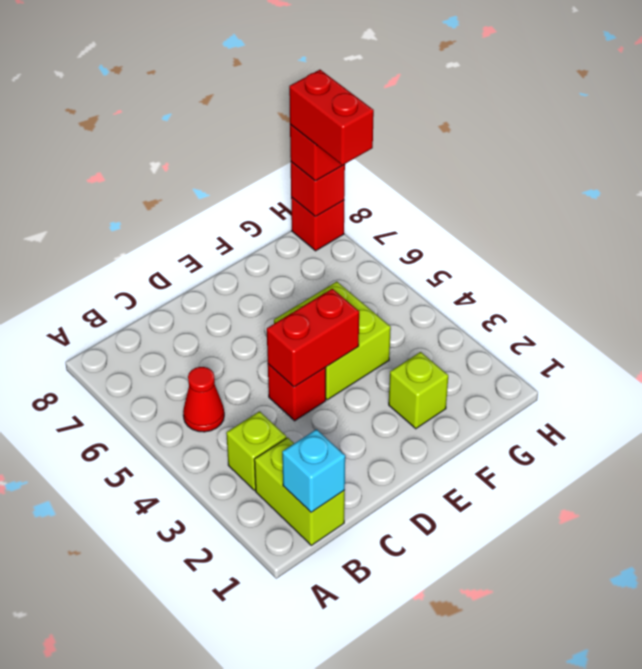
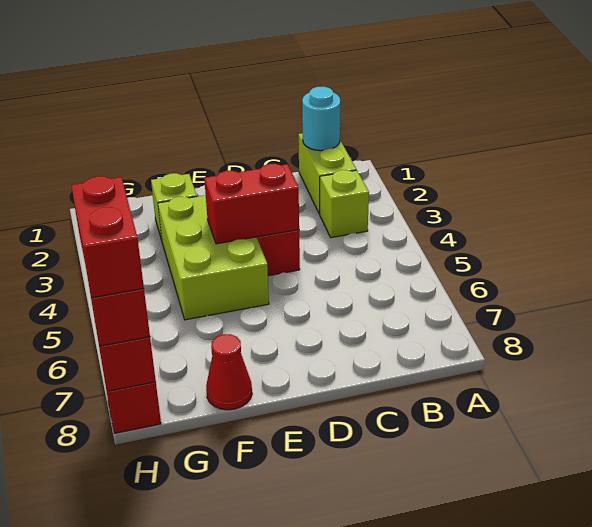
cyan 1x1 brick [282,429,345,512] -> cyan 1x1 round brick [302,87,340,151]
red 1x1 cone [183,367,224,432] -> red 1x1 cone moved to [206,334,252,410]
lime 2x2 brick [274,282,391,400] -> lime 2x3 brick [158,195,269,320]

